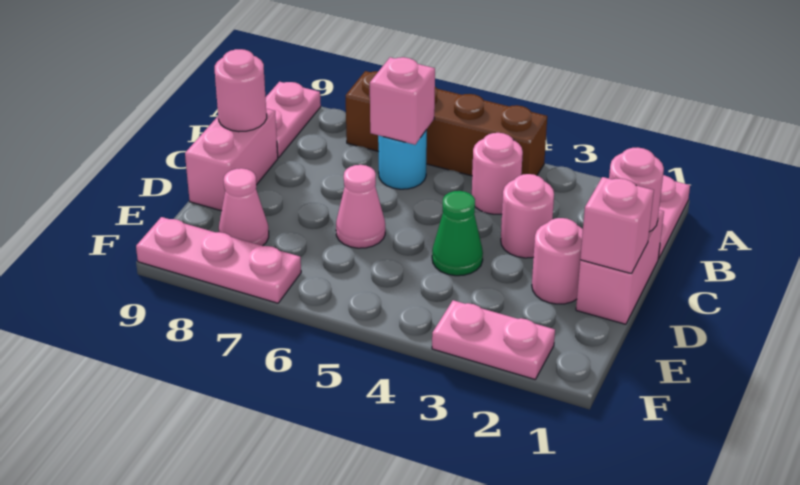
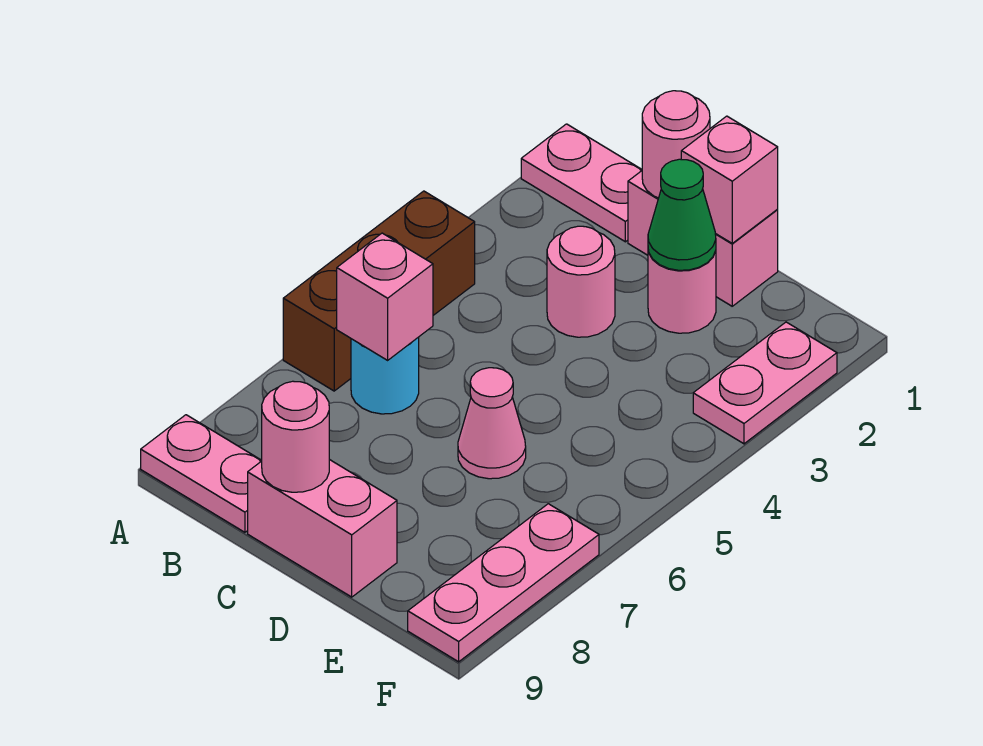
brown 1x4 brick [345,71,547,176] -> brown 1x3 brick [283,191,475,391]
pink 1x1 round brick [472,133,523,214] -> none
green 1x1 cone [432,191,483,276] -> green 1x1 cone moved to [648,159,716,270]
pink 1x1 cone [219,168,269,246] -> none

